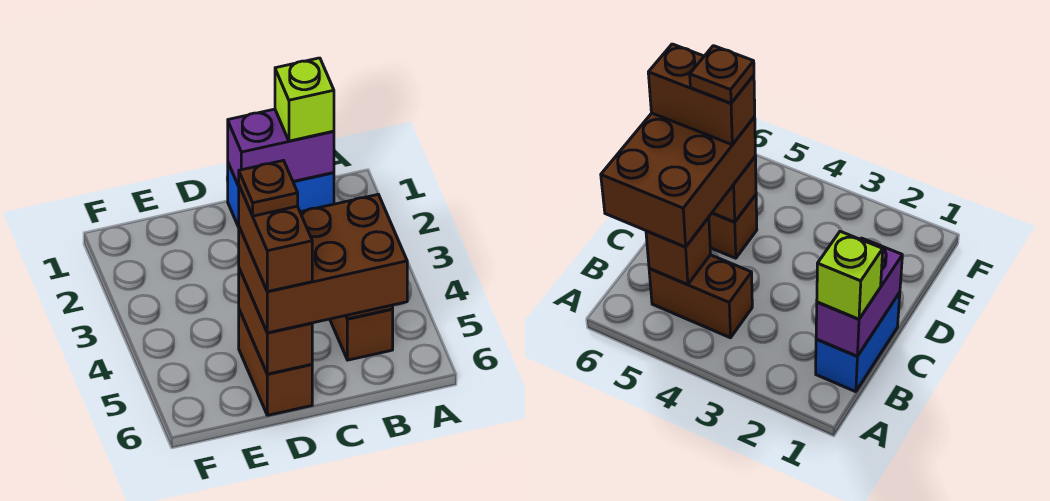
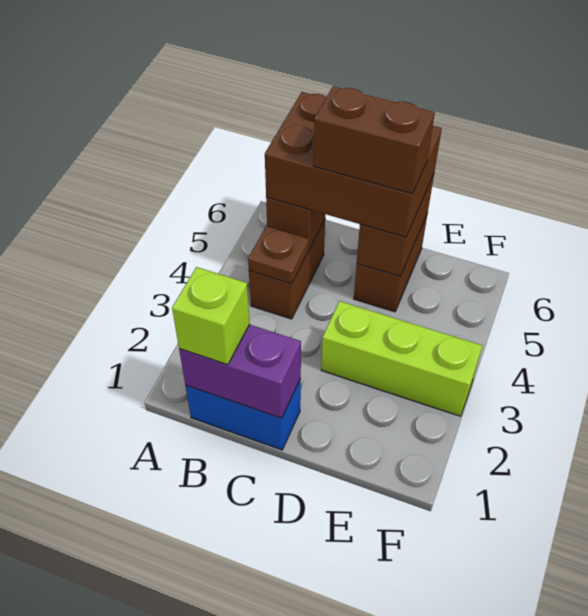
none -> lime 1x3 brick [321,301,482,416]
brown 1x2 brick [239,186,312,292] -> brown 1x2 brick turned to [313,86,435,194]
brown 1x1 plate [239,160,298,216] -> brown 1x1 plate moved to [248,226,309,284]

